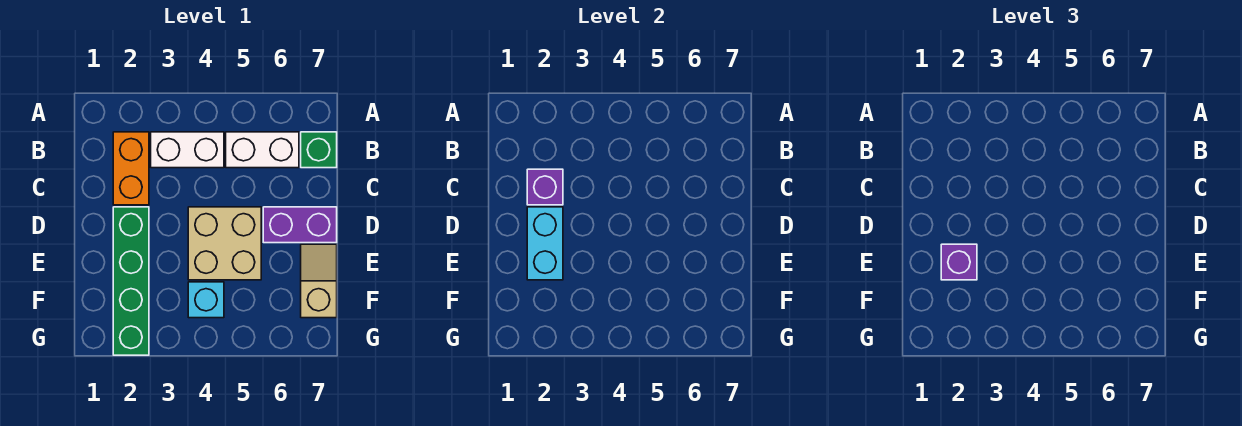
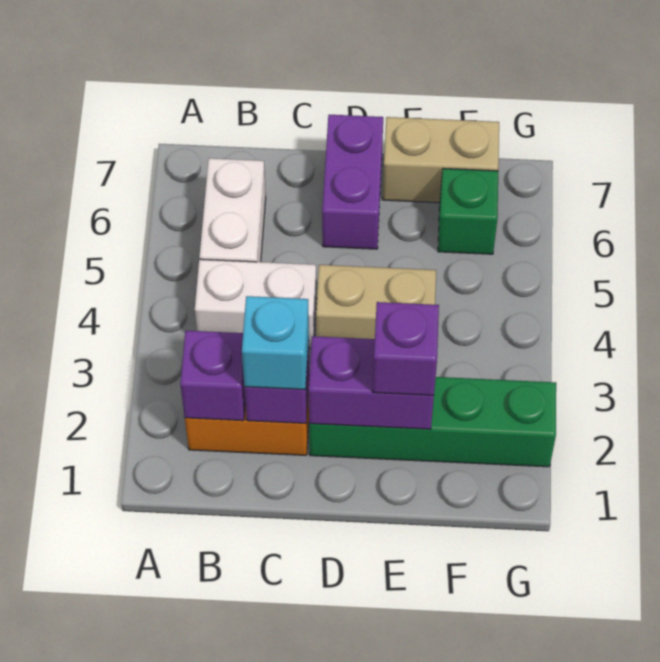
none -> purple 1x1 brick [180,331,245,421]
white 1x2 brick [151,132,224,168] -> white 1x2 brick turned to [195,259,317,348]
green 1x1 brick [301,132,337,168] -> green 1x1 brick moved to [438,168,498,254]
cyan 1x2 brick [527,207,563,280] -> purple 1x2 brick [308,336,434,429]
tan 2x2 brick [188,207,261,280] -> tan 1x2 brick [316,265,436,339]
tan 1x2 slope [301,244,337,318] -> tan 1x2 brick [383,117,499,203]
cyan 1x1 brick [188,282,224,318] -> cyan 1x1 brick moved to [242,296,309,390]

